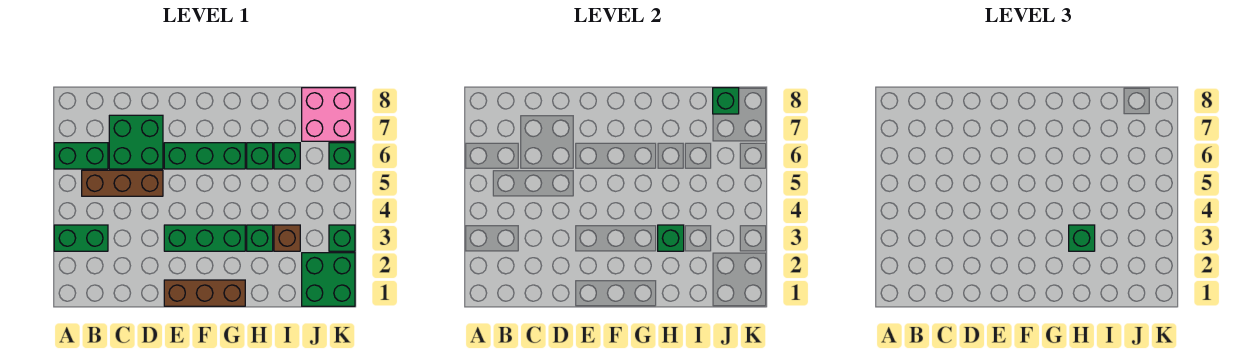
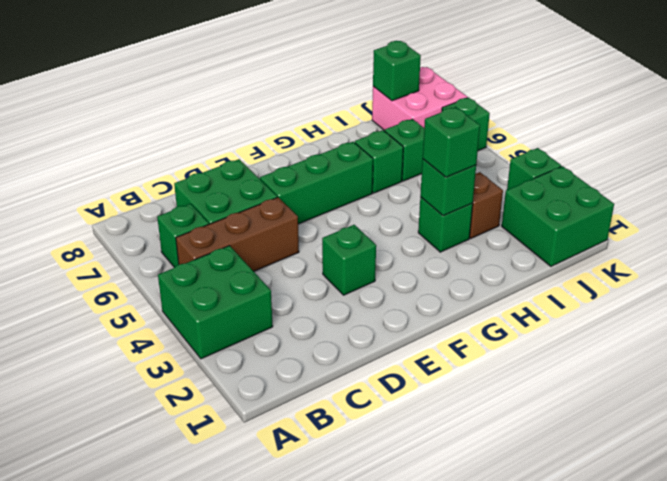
green 1x2 brick [54,225,108,251] -> green 2x2 brick [158,246,273,359]
green 1x2 brick [54,143,108,169] -> green 1x1 brick [157,204,209,267]
brown 1x3 brick [164,280,245,306] -> none
green 1x3 brick [164,225,245,251] -> green 1x1 brick [322,225,376,295]

